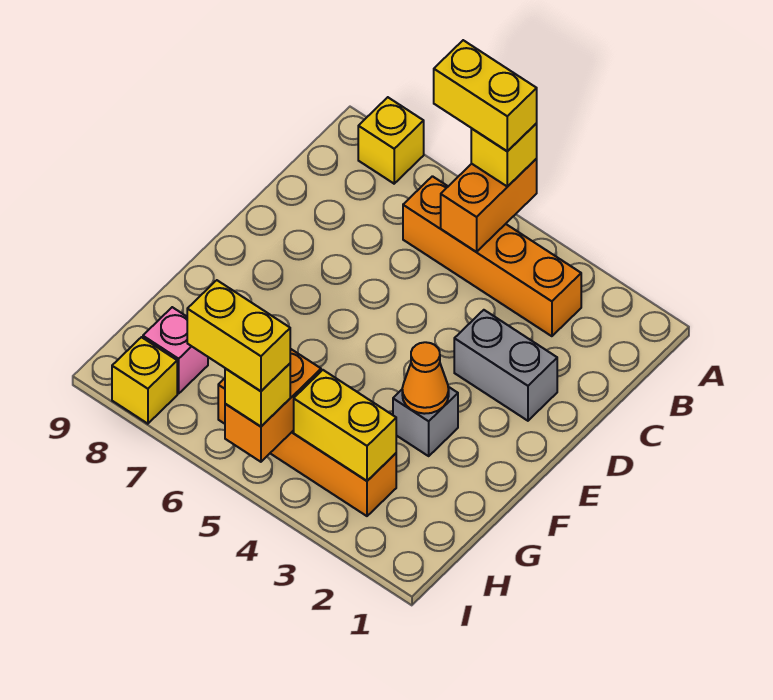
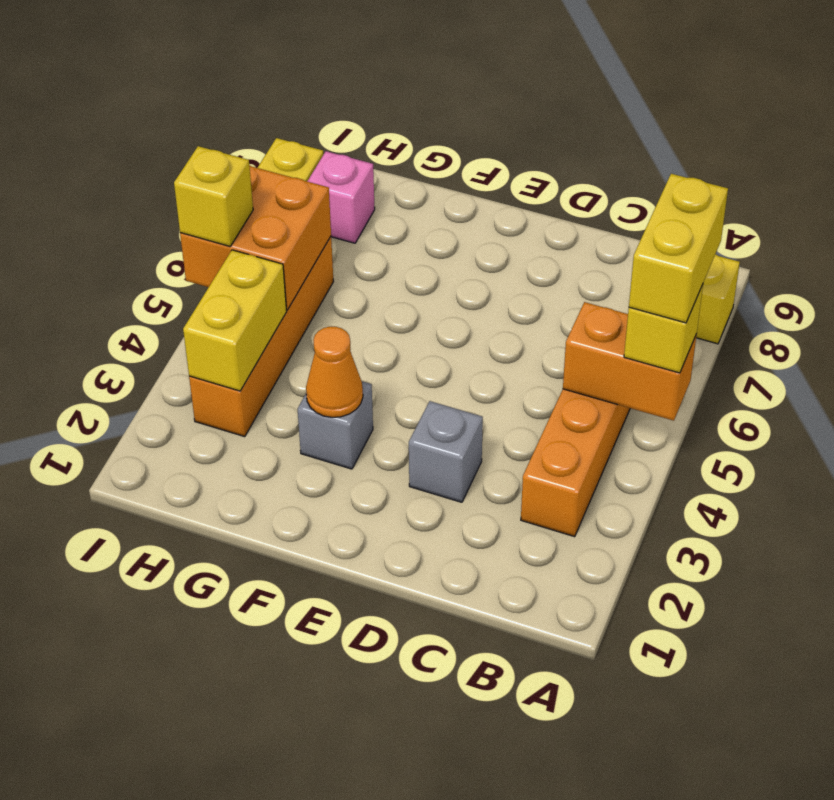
grey 1x2 brick [454,310,557,421] -> grey 1x1 brick [409,401,483,502]
orange 1x2 brick [225,349,321,462] -> orange 2x2 brick [180,165,331,310]
yellow 1x2 brick [187,280,290,391] -> none

